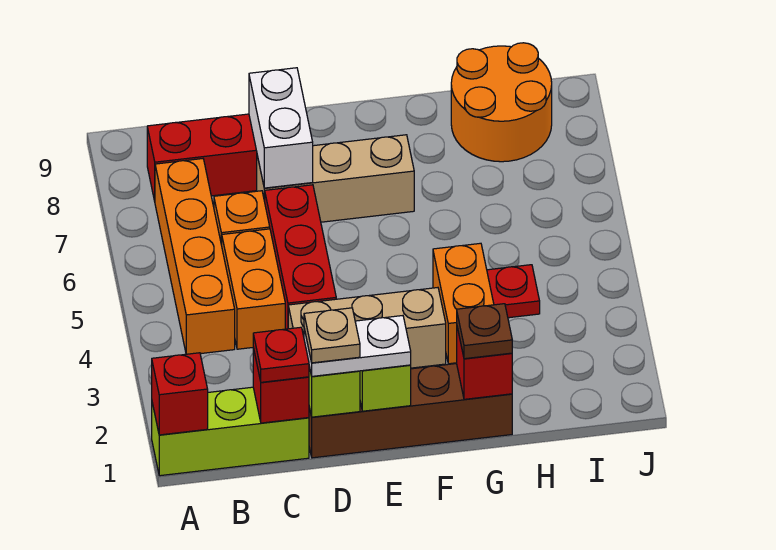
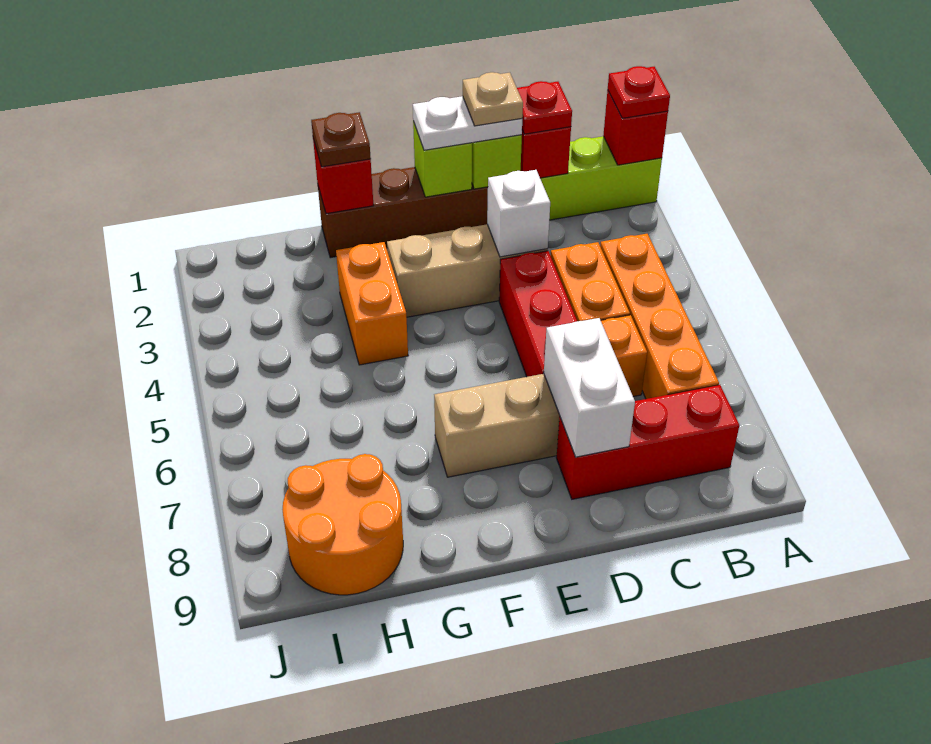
none -> white 1x1 brick [487,170,550,257]
red 1x1 plate [487,265,540,318] -> red 1x1 plate moved to [608,66,670,118]

